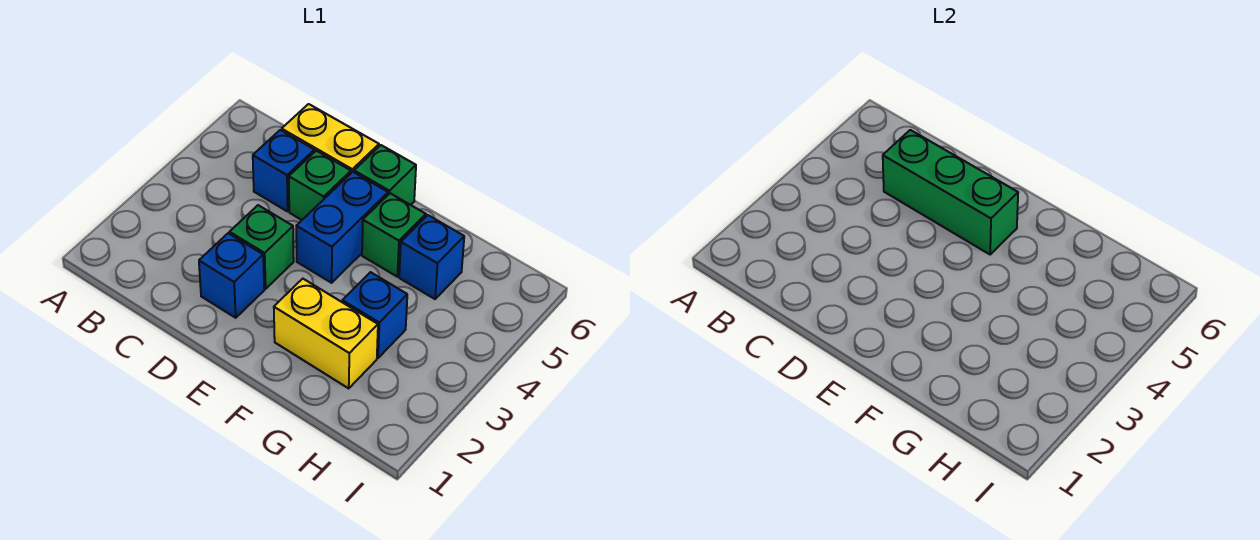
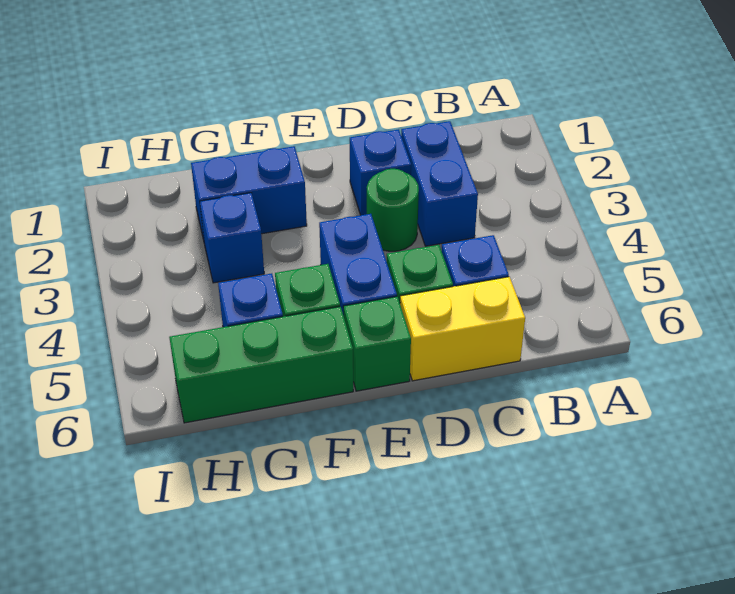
none -> blue 1x2 brick [401,121,478,246]
green 1x3 brick [883,130,1018,254] -> green 1x3 brick moved to [169,306,353,423]
green 1x1 brick [230,205,294,289] -> green 1x1 round brick [367,169,419,251]
yellow 1x2 brick [274,279,378,388] -> blue 1x2 brick [191,146,307,240]

